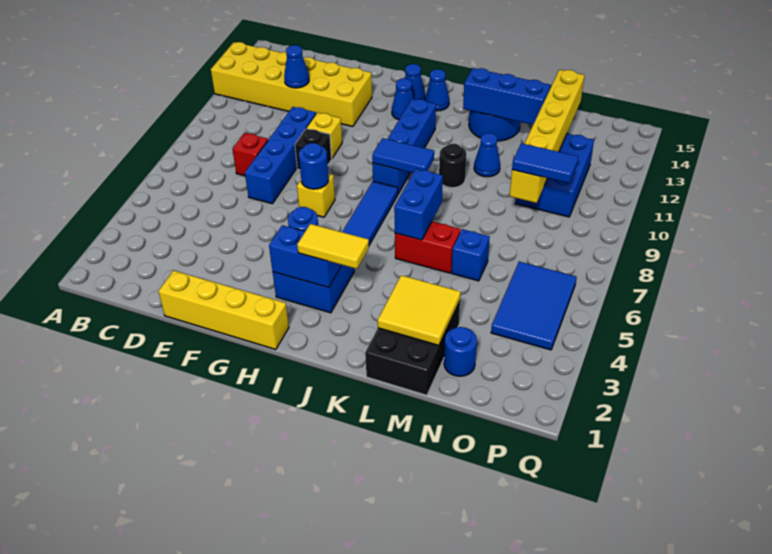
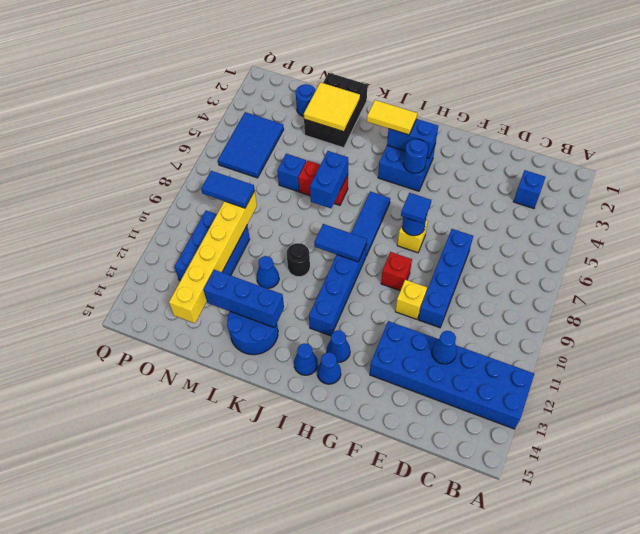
yellow 2x6 brick [211,42,372,127] -> blue 2x6 brick [370,321,534,429]
none -> blue 1x1 brick [514,170,546,209]
red 1x1 brick [232,133,268,176] -> red 1x1 brick moved to [381,252,412,291]
yellow 1x4 brick [158,270,289,350] -> none
black 1x1 brick [295,129,332,170] -> none
none -> blue 1x1 tile [401,193,431,223]

